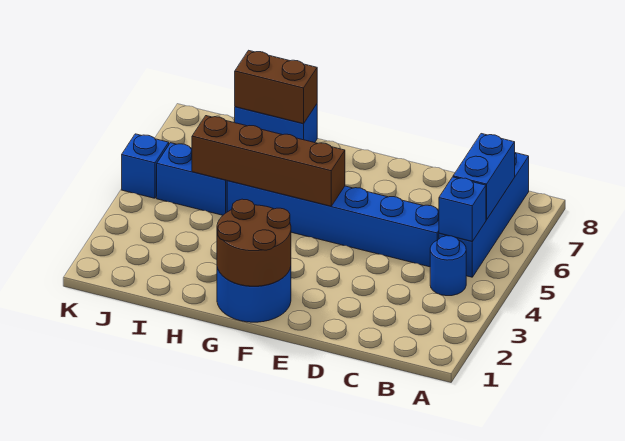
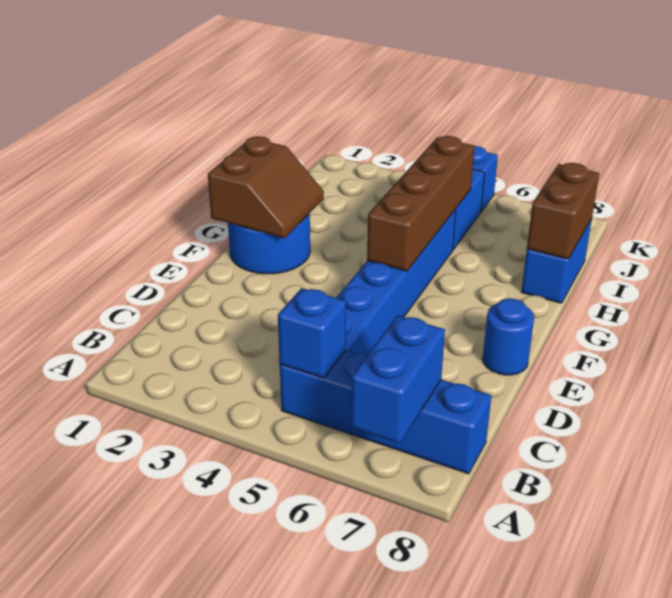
blue 1x1 round brick [430,236,466,296] -> blue 1x1 round brick moved to [483,299,534,375]
blue 1x2 brick [453,134,515,220] -> blue 1x2 brick turned to [351,316,445,443]
brown 2x2 round brick [217,199,291,286] -> brown 2x2 slope [208,136,324,238]

